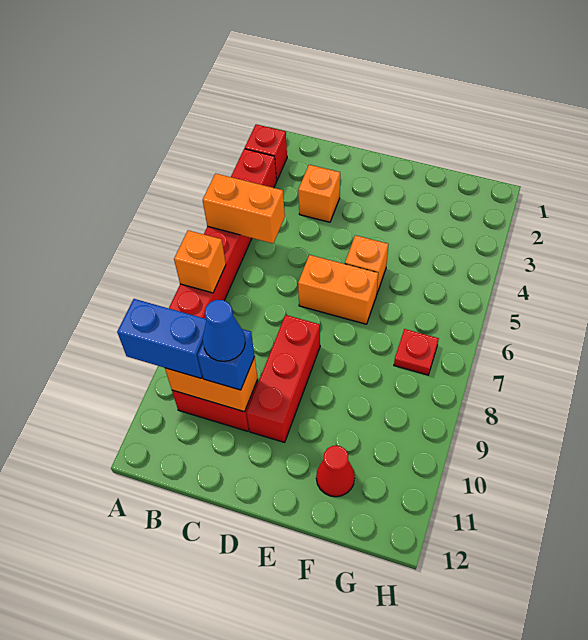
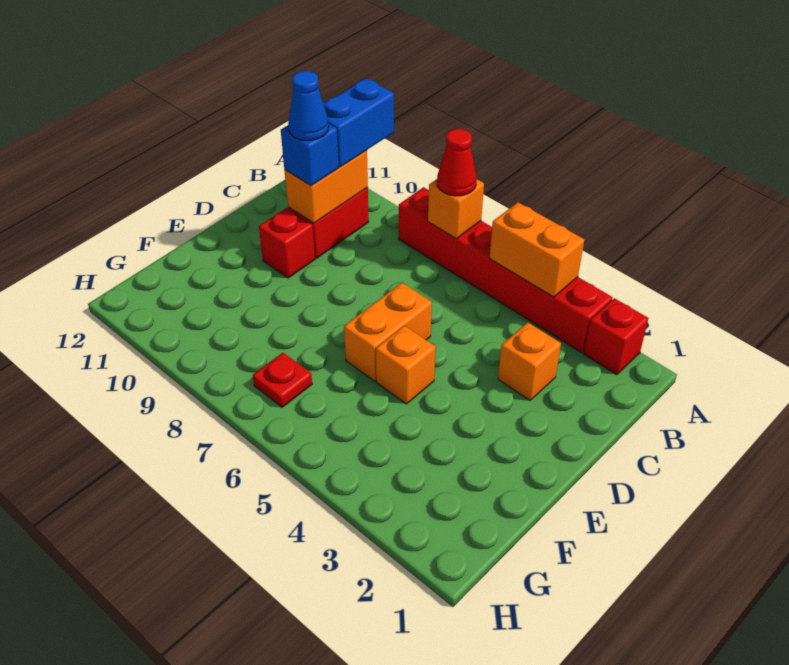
orange 1x2 brick [203,173,285,243] -> orange 1x2 brick turned to [489,202,584,297]
red 1x3 brick [247,315,320,442] -> red 1x1 brick [259,208,315,278]
red 1x1 cone [316,446,355,497] -> red 1x1 cone moved to [437,129,477,196]

